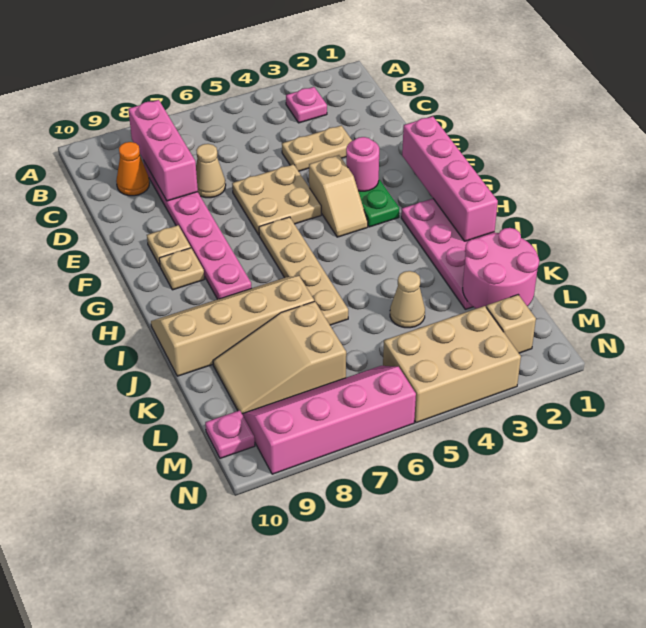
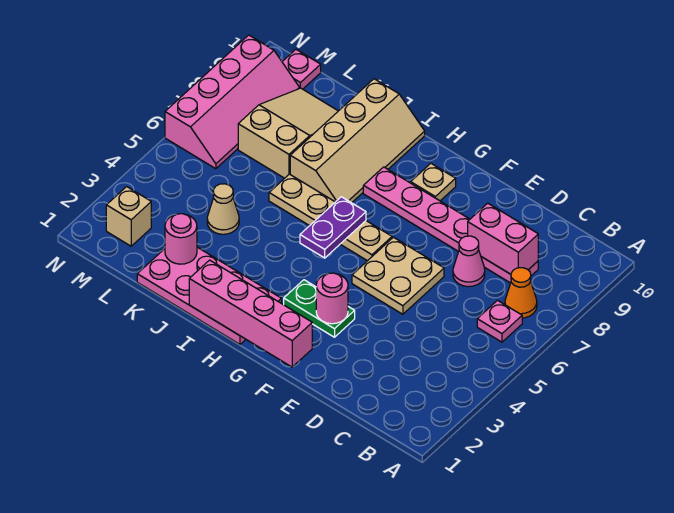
pink 1x1 plate [286,87,327,123] -> pink 1x1 plate moved to [477,300,522,342]
pink 1x3 brick [128,100,198,201] -> pink 1x2 brick [468,203,538,274]
orange 1x1 cone [116,142,149,196] -> orange 1x1 cone moved to [505,268,537,318]
tan 1x2 plate [282,126,352,171] -> none
tan 1x1 cone [196,144,226,198] -> pink 1x1 cone [453,236,485,287]
tan 1x2 slope [309,155,368,237] -> none
tan 1x1 plate [147,225,191,266] -> none
none -> purple 1x2 plate [300,197,366,258]
pink 2x2 round brick [463,228,539,309] -> pink 1x1 round brick [165,214,197,264]
tan 2x3 brick [383,306,521,423] -> none

